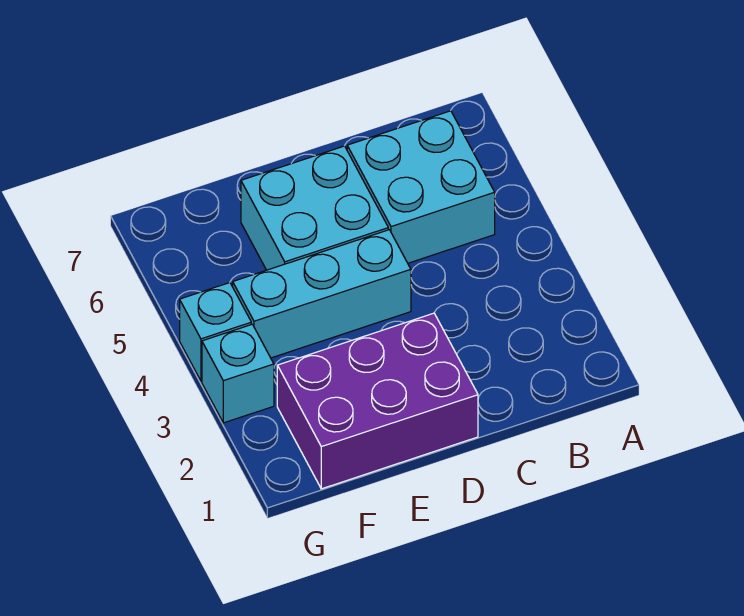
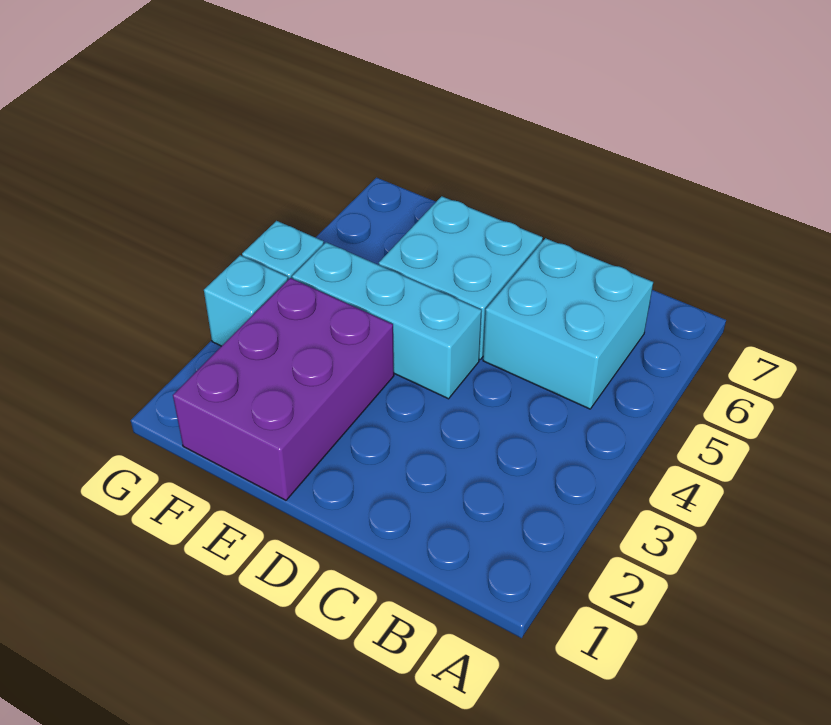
purple 2x3 brick [277,313,478,489] -> purple 2x3 brick turned to [173,278,394,500]

